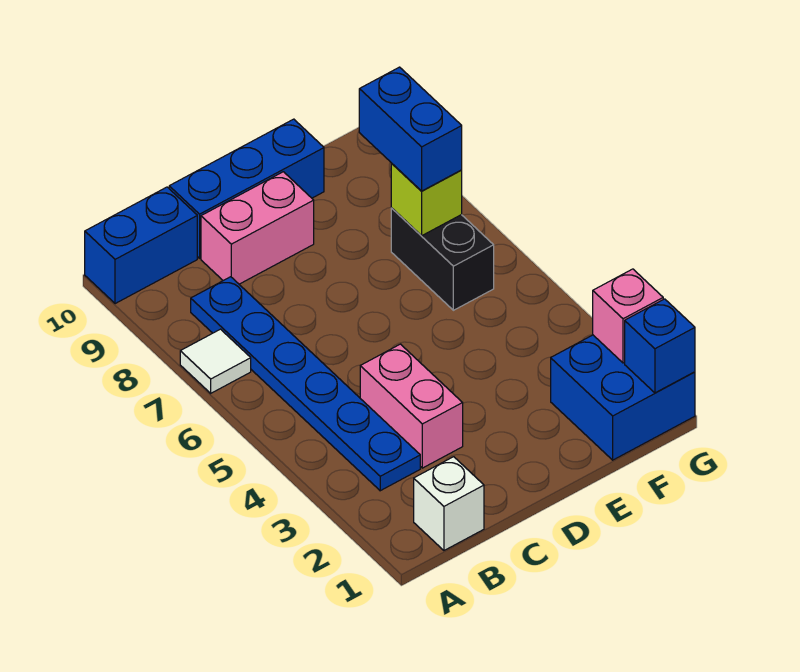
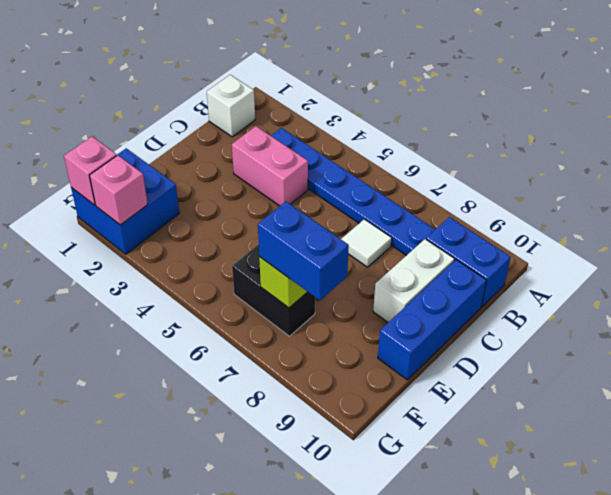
white 1x1 tile [180,329,251,393] -> white 1x1 tile moved to [341,219,392,267]
blue 1x2 brick [85,187,197,304] -> blue 1x2 brick turned to [426,217,510,307]
pink 1x2 brick [201,172,314,284] -> white 1x2 brick [373,239,455,322]
blue 1x1 brick [625,299,695,393] -> pink 1x1 brick [64,137,117,205]

